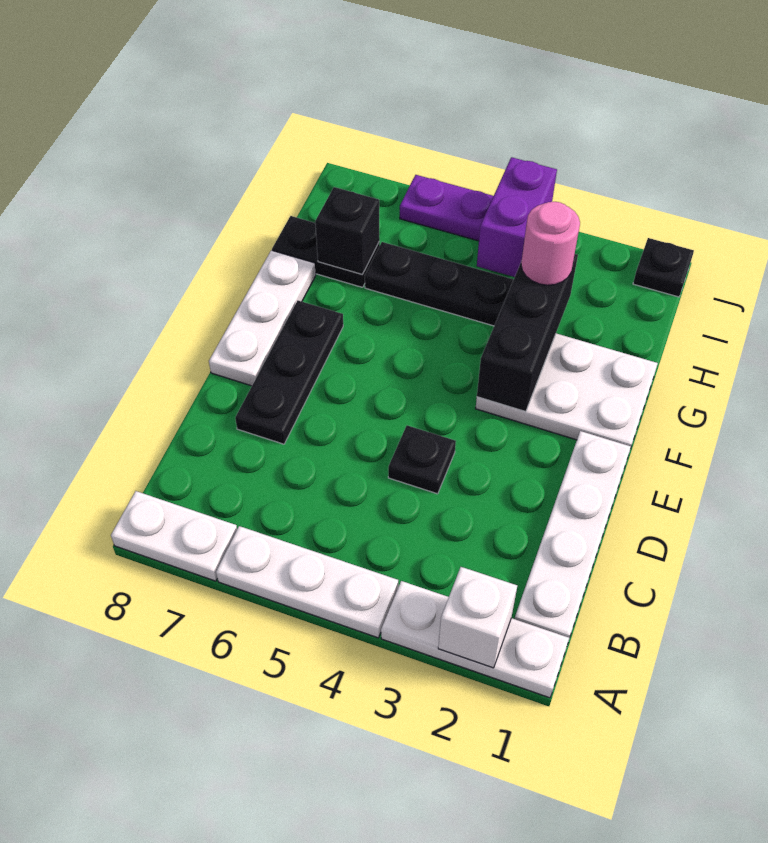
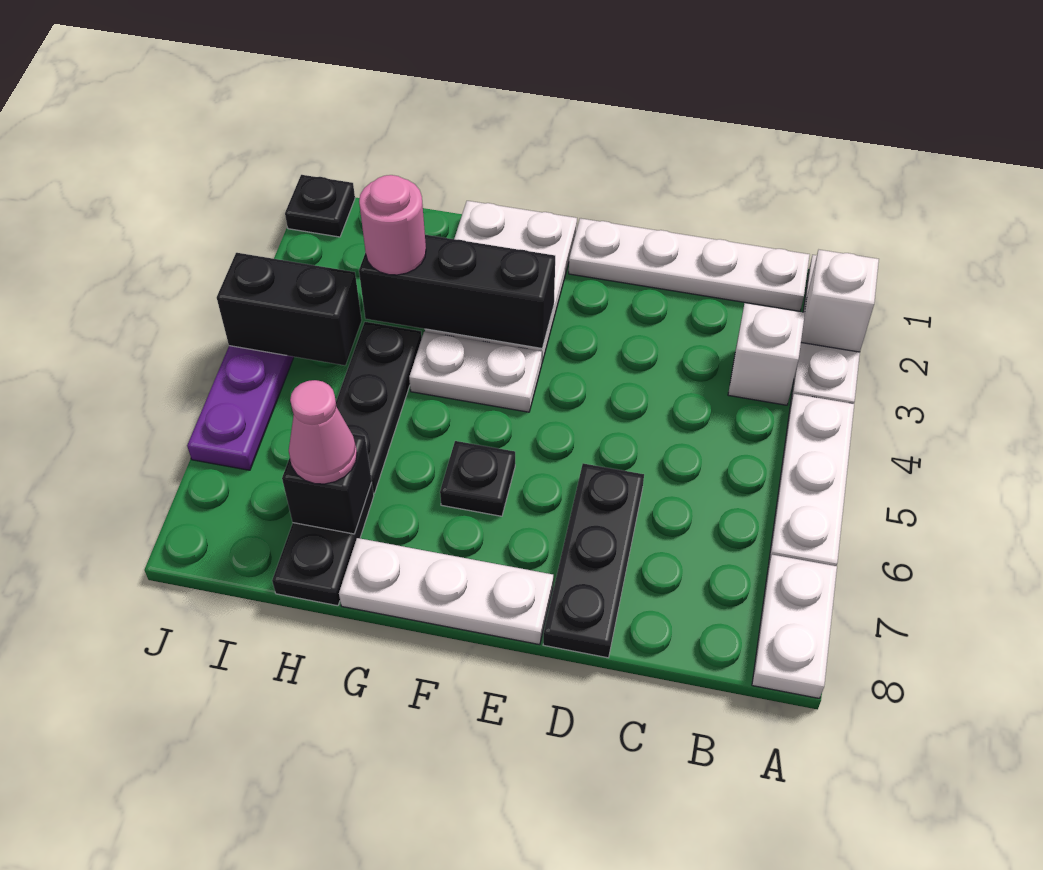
none -> white 1x1 brick [728,303,805,405]
black 1x1 plate [388,425,456,494] -> black 1x1 plate moved to [440,441,515,516]
black 1x3 plate [235,301,343,444] -> black 1x3 plate turned to [543,463,644,658]
none -> white 1x2 plate [409,332,542,412]
none -> pink 1x1 cone [289,380,357,484]
purple 1x2 brick [477,157,557,277] -> black 1x2 brick [217,253,362,365]

